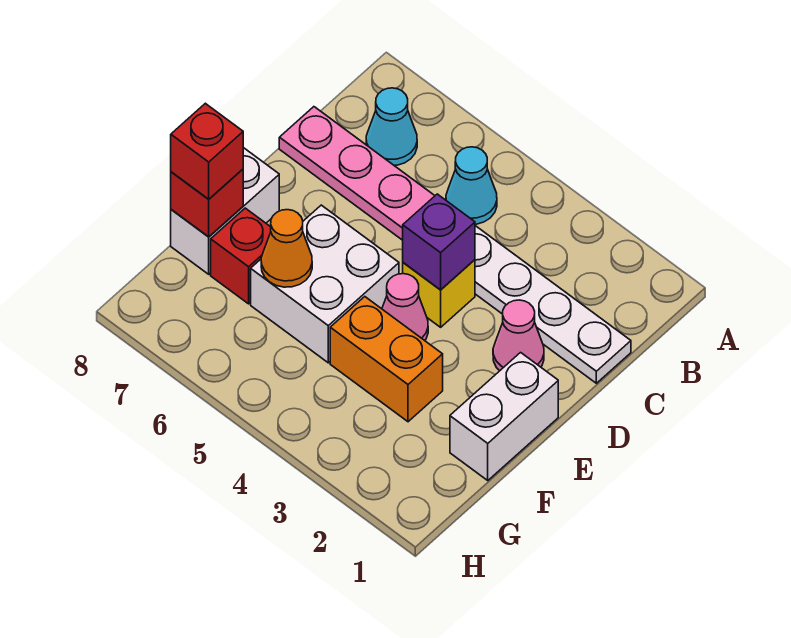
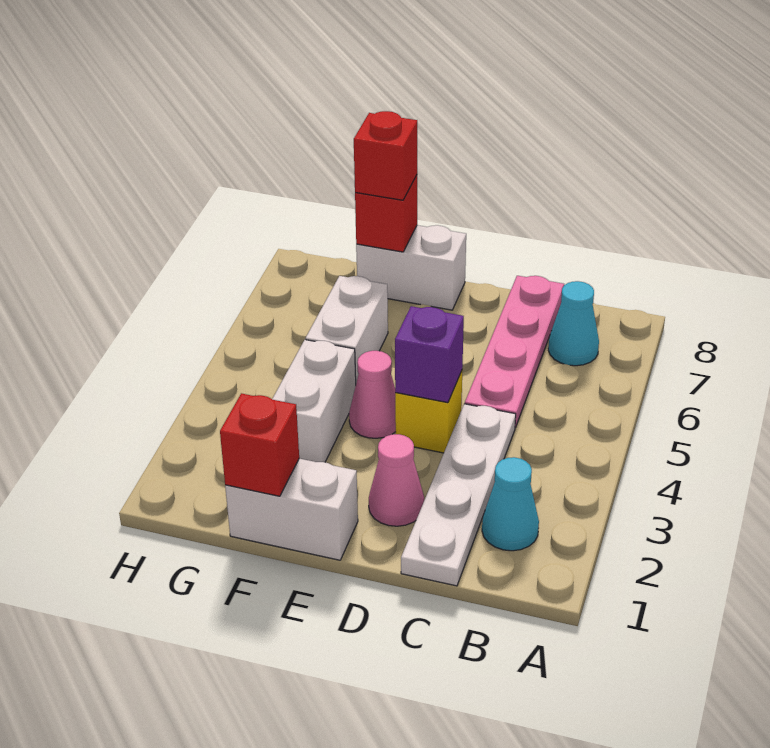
cyan 1x1 cone [446,147,497,224] -> cyan 1x1 cone moved to [482,457,539,551]
white 2x2 brick [251,205,399,363] -> white 1x2 brick [306,276,388,383]
orange 1x2 brick [330,297,443,422] -> white 1x2 brick [272,340,356,462]
orange 1x1 cone [261,210,312,287] -> none
red 1x1 brick [211,208,271,304] -> red 1x1 brick moved to [220,393,299,496]

